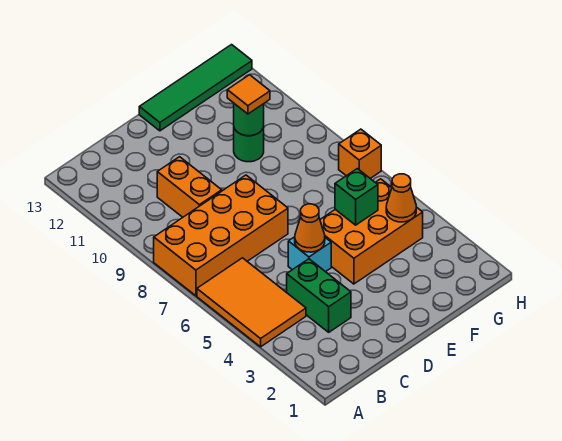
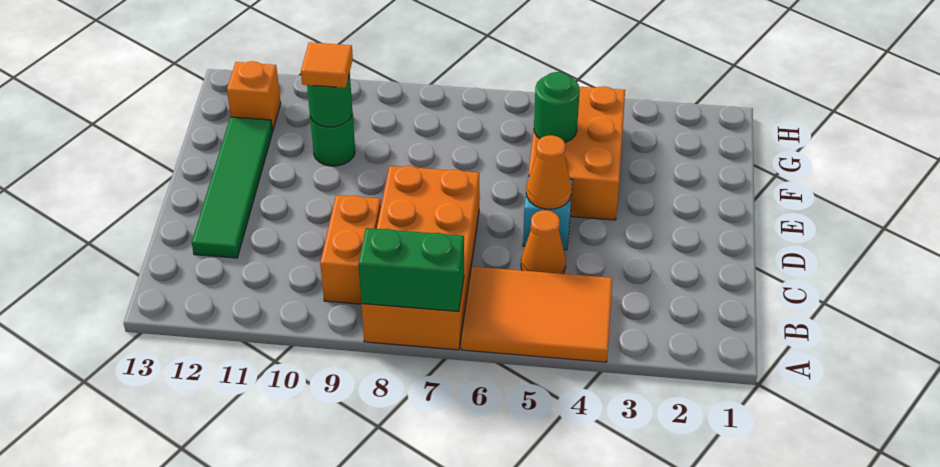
green 1x2 brick [287,259,351,332] -> green 1x2 brick moved to [358,228,464,312]
orange 1x2 brick [157,157,222,217] -> orange 1x2 brick turned to [320,195,381,304]
green 1x4 tile [139,45,252,131] -> green 1x4 tile moved to [192,117,273,258]
green 1x1 brick [335,169,378,225] -> green 1x1 round brick [534,72,580,142]
orange 1x1 cone [386,174,416,222] -> orange 1x1 cone moved to [521,210,566,274]
orange 1x1 brick [339,129,381,179] -> orange 1x1 brick moved to [227,61,281,131]

